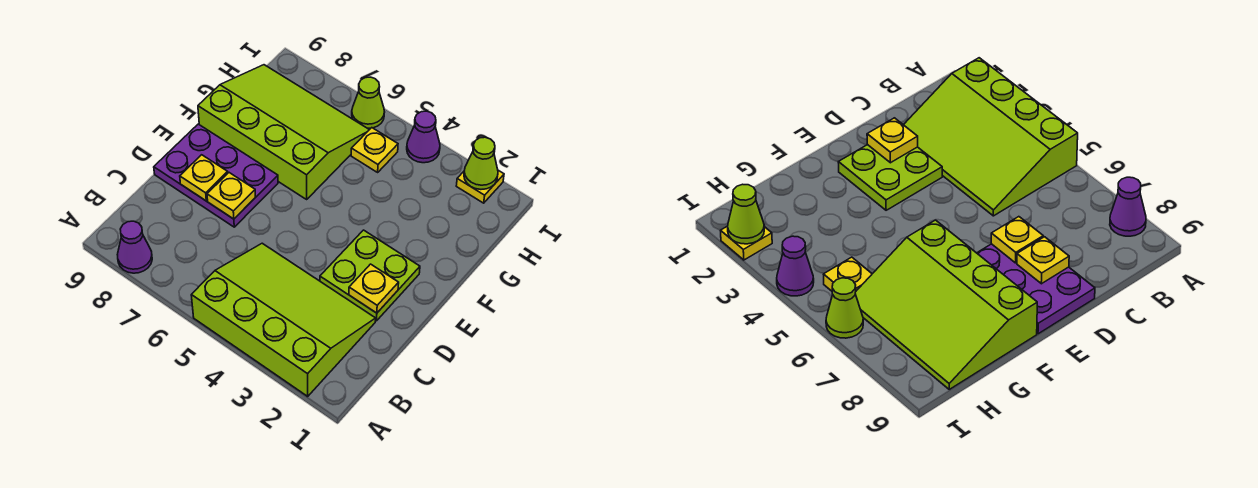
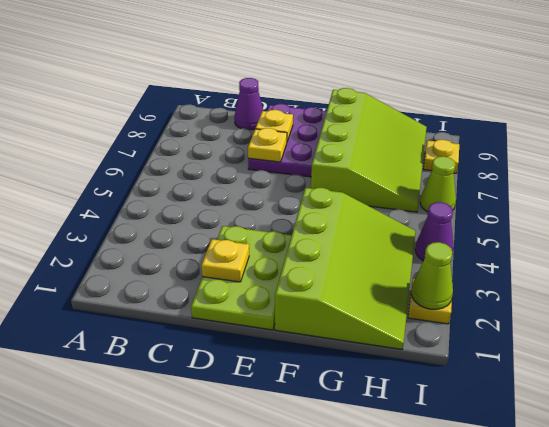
lime 3x4 slope [191,243,376,396] -> lime 3x4 slope moved to [275,188,415,349]
purple 1x1 cone [117,221,152,273] -> purple 1x1 cone moved to [234,78,263,130]
lime 2x2 plate [320,230,420,321] -> lime 2x3 plate [191,226,292,330]
yellow 1x1 plate [351,128,398,172] -> yellow 1x1 plate moved to [424,140,459,173]

